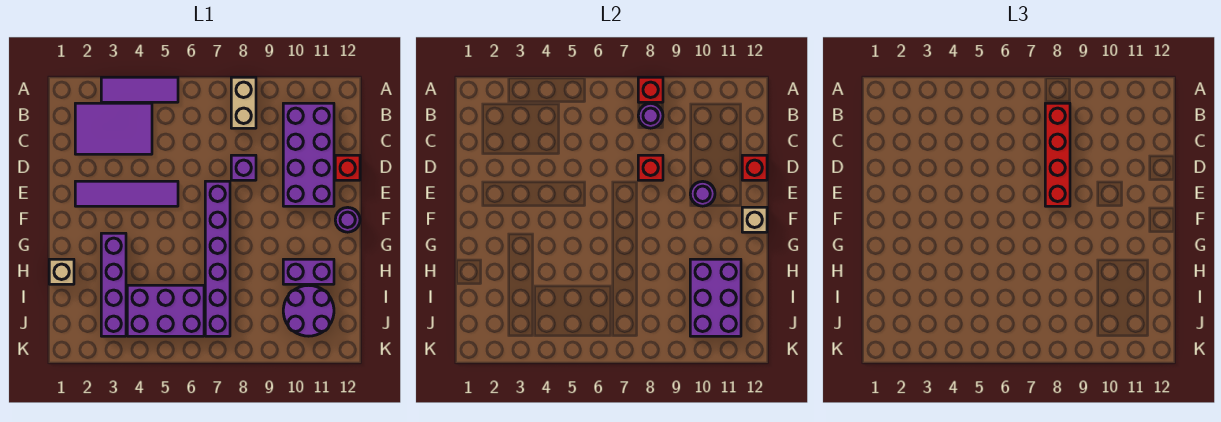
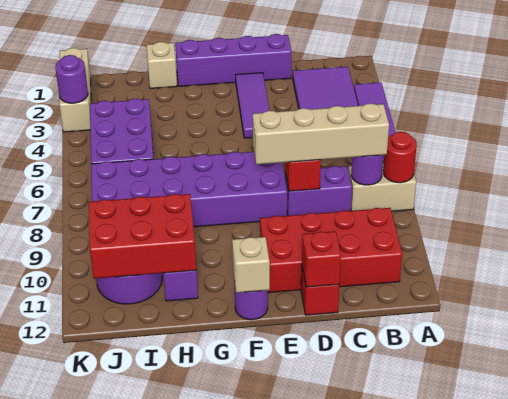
red 1x1 brick [638,77,663,102] -> red 1x1 round brick [383,132,417,183]
red 1x4 brick [1045,103,1070,206] -> tan 1x4 brick [253,103,389,164]
purple 2x4 brick [283,103,334,206] -> red 2x4 brick [260,208,402,293]
purple 1x1 brick [231,155,256,180] -> purple 1x2 brick [285,166,352,216]
purple 1x4 tile [75,181,178,206] -> purple 1x3 tile [236,73,270,138]
purple 1x6 brick [205,181,230,336] -> purple 2x6 brick [91,152,287,227]
purple 1x1 round brick [690,181,715,206] -> purple 1x1 round brick moved to [55,55,88,103]
purple 1x4 brick [101,233,126,336] -> purple 1x4 brick moved to [175,34,292,86]
purple 2x3 brick [690,259,741,336] -> red 2x3 brick [89,194,196,279]
none -> tan 1x3 brick [59,48,91,132]

